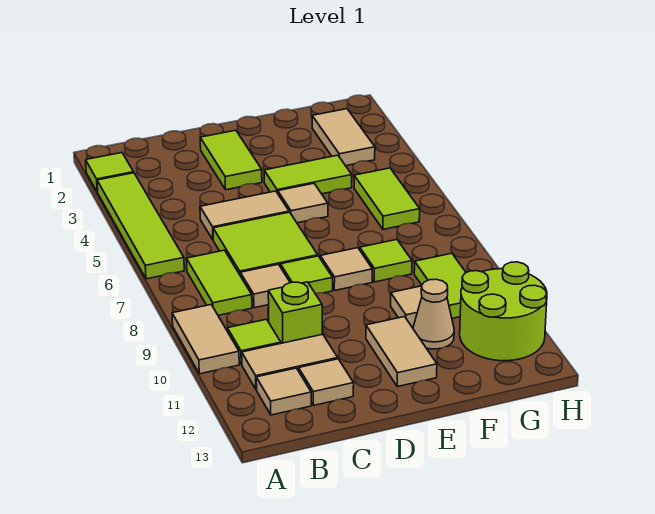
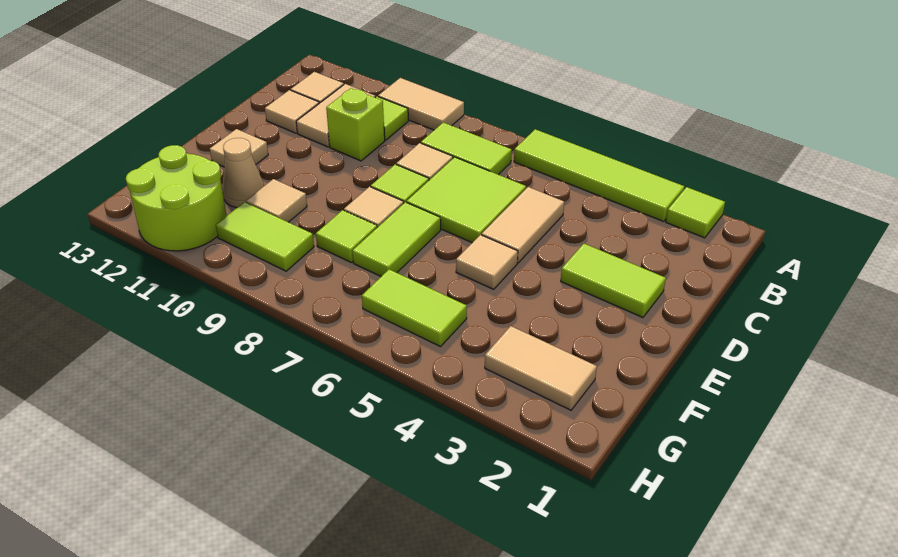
lime 1x2 tile [264,155,352,194] -> lime 1x2 tile moved to [352,202,441,276]
tan 1x2 tile [366,317,437,387] -> tan 1x1 tile [210,129,268,167]

